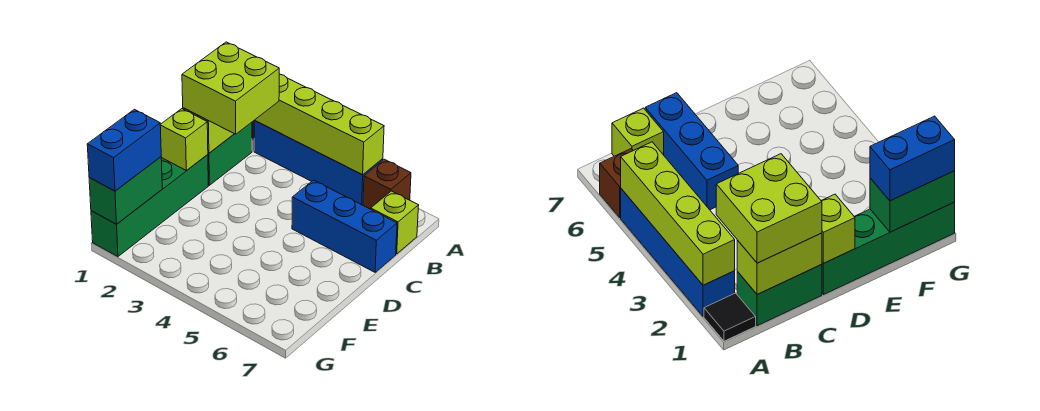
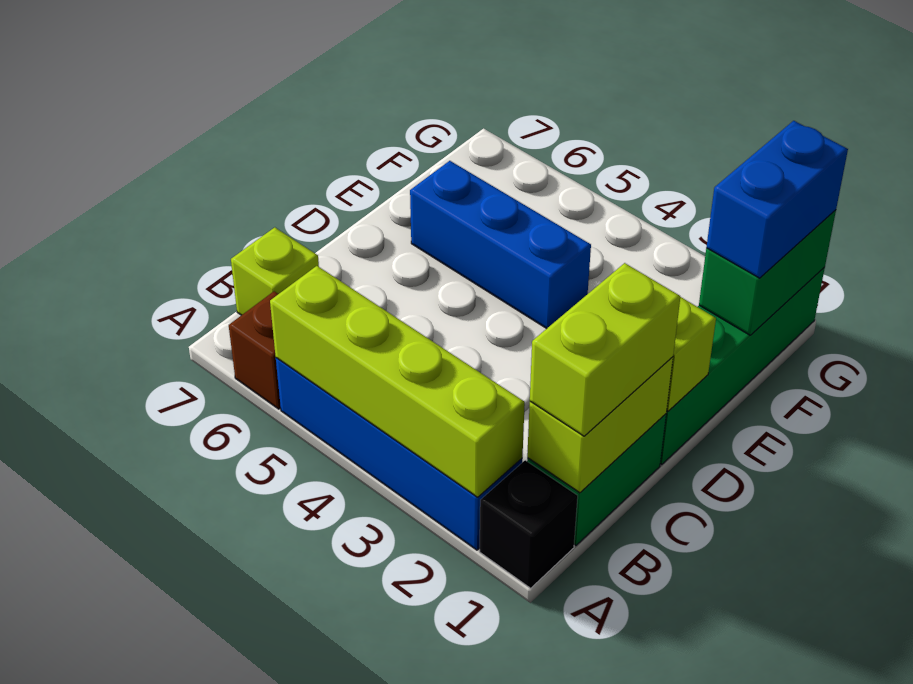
black 1x1 tile [704,293,756,341] -> black 1x1 brick [480,460,578,588]
lime 2x2 brick [182,42,279,134] -> lime 1x2 brick [530,263,680,436]
blue 1x3 brick [292,180,397,272] -> blue 1x3 brick moved to [410,161,591,329]

